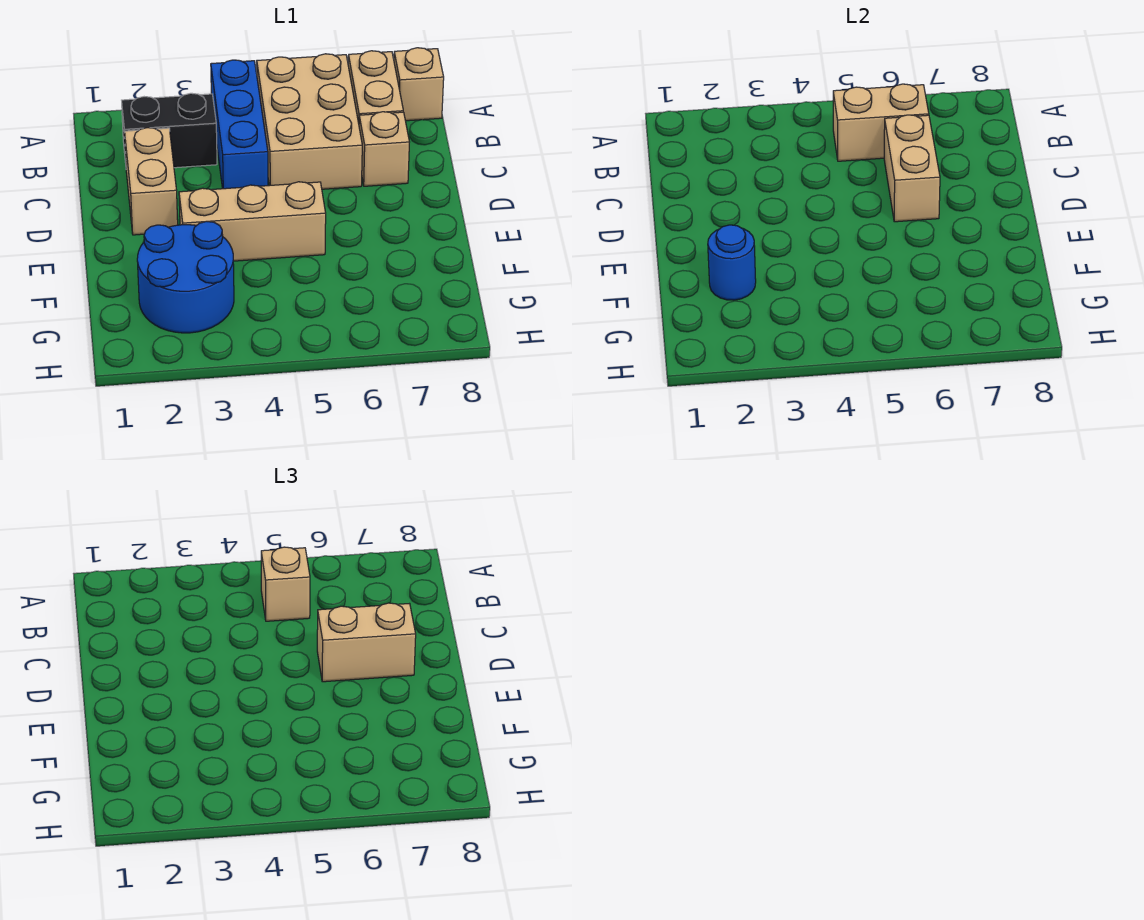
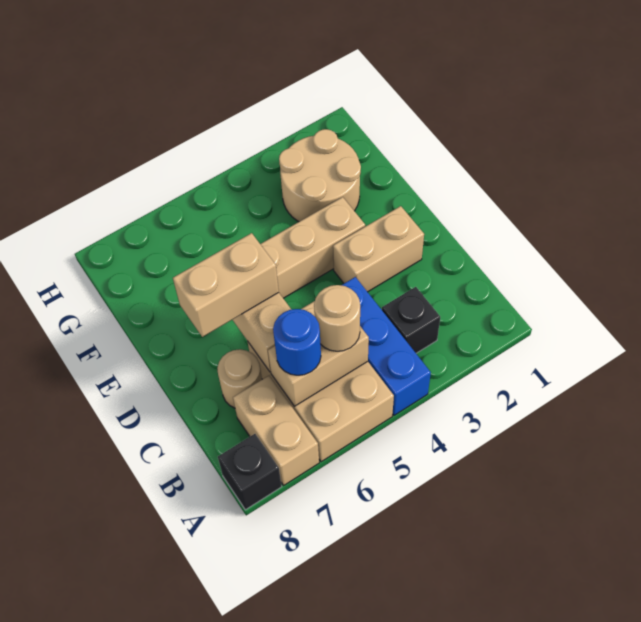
tan 1x1 brick [394,48,444,121] -> black 1x1 brick [218,434,282,510]
black 1x2 brick [122,93,217,168] -> black 1x1 brick [382,287,440,353]
tan 1x1 brick [261,547,310,621] -> tan 1x1 round brick [314,285,360,351]
tan 1x2 brick [125,128,178,235] -> tan 1x2 brick turned to [333,206,424,292]
tan 1x1 brick [359,112,409,186] -> tan 1x1 round brick [217,349,262,408]
blue 2x2 round brick [137,221,234,333] -> tan 2x2 round brick [279,129,361,222]
blue 1x1 round brick [708,225,756,300] -> blue 1x1 round brick moved to [273,309,321,375]

